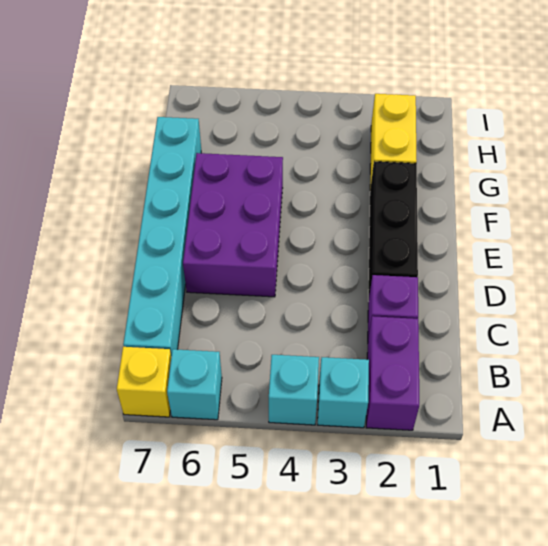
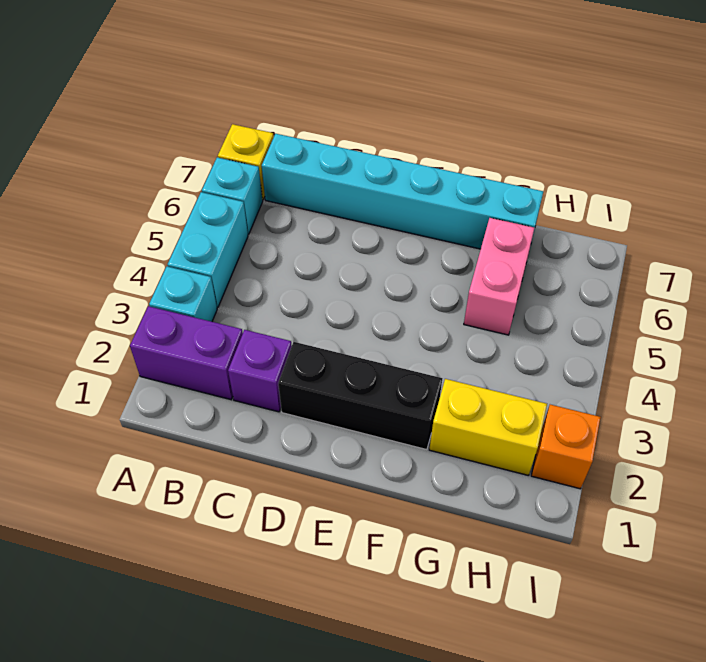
cyan 1x1 brick [269,355,319,425] -> cyan 1x2 brick [167,192,248,308]
purple 2x3 brick [183,153,283,297] -> none
none -> pink 1x2 brick [464,218,534,335]
none -> orange 1x1 brick [531,405,601,489]

